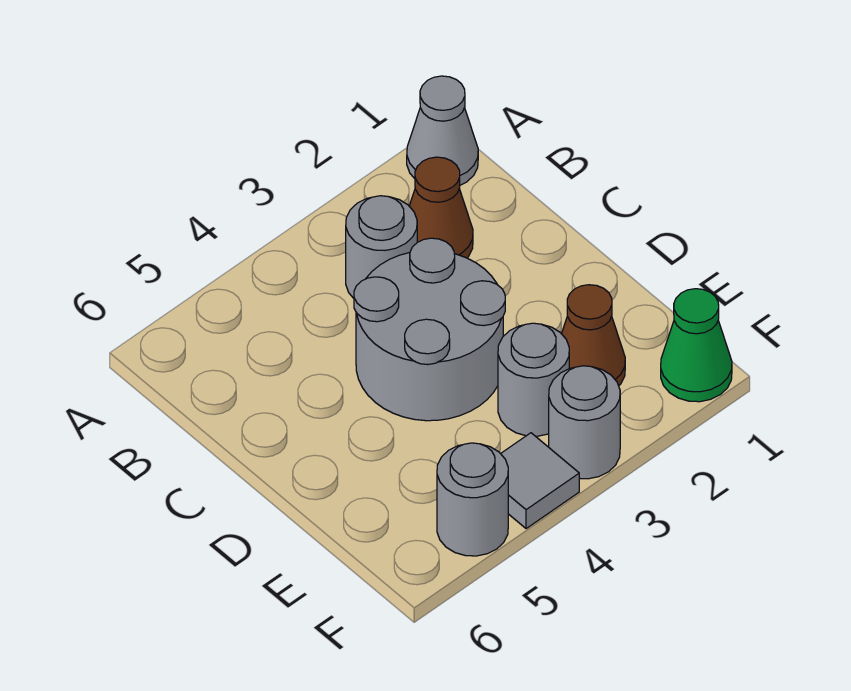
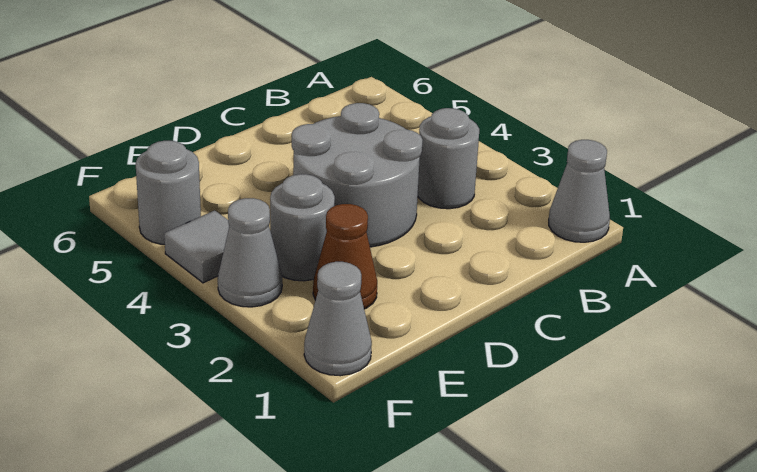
brown 1x1 cone [409,157,473,258] -> none
green 1x1 cone [661,289,732,402] -> grey 1x1 cone [304,262,372,376]
grey 1x1 round brick [549,366,620,479] -> grey 1x1 cone [218,198,282,307]

